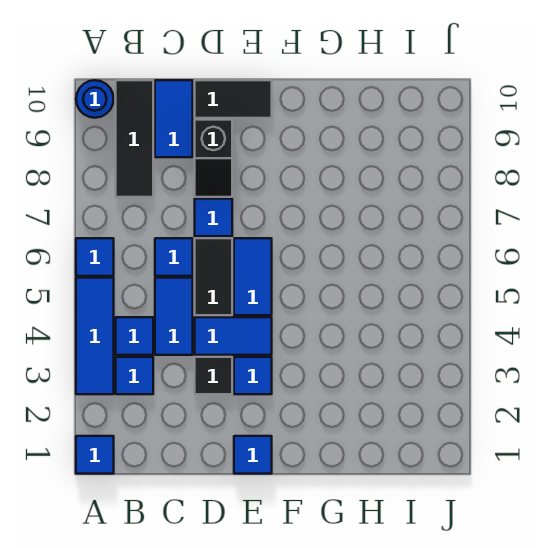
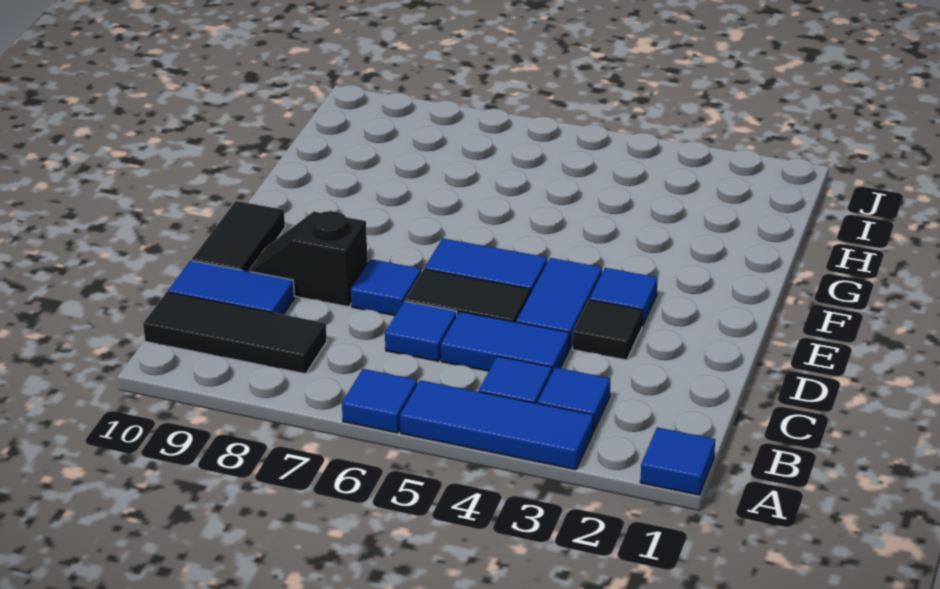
blue 1x1 round brick [76,80,114,118] -> none
black 1x2 slope [195,120,232,197] -> black 1x2 slope turned to [249,211,368,307]
blue 1x1 tile [234,436,272,474] -> none

